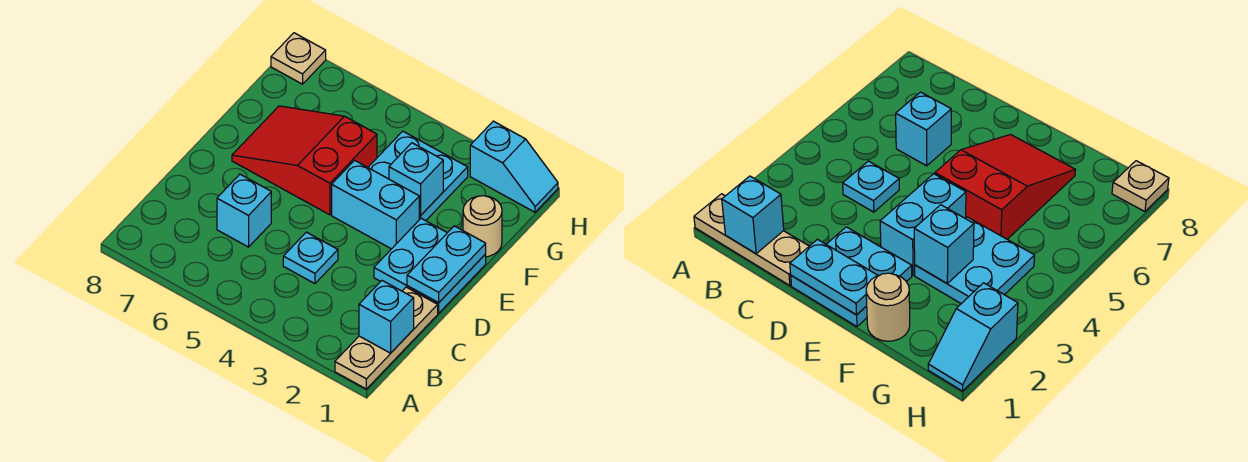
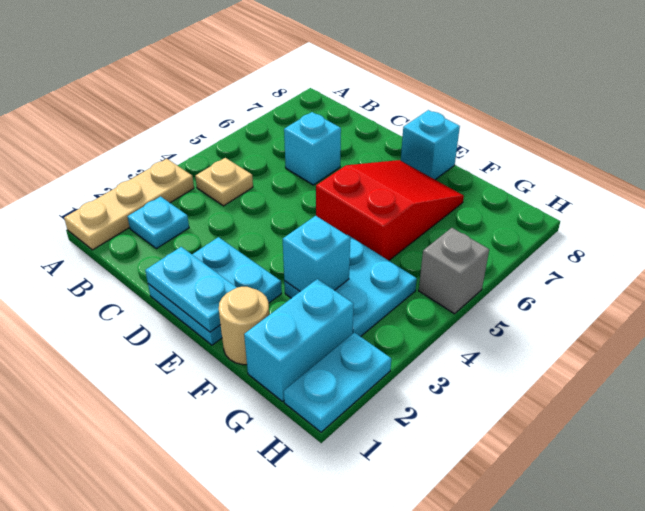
tan 1x3 plate [335,287,438,389] -> tan 1x3 plate turned to [64,159,194,250]
cyan 1x1 brick [359,281,414,353] -> cyan 1x1 brick moved to [401,110,460,180]
cyan 1x1 plate [283,232,338,284] -> cyan 1x1 plate moved to [127,197,189,249]
cyan 1x2 brick [332,160,420,249] -> cyan 1x2 brick moved to [244,279,354,401]
cyan 1x2 slope [470,121,558,212] -> cyan 1x2 plate [284,332,391,432]
none -> grey 1x1 brick [419,228,489,314]
tan 1x1 plate [271,33,326,84] -> tan 1x1 plate moved to [195,158,253,206]

